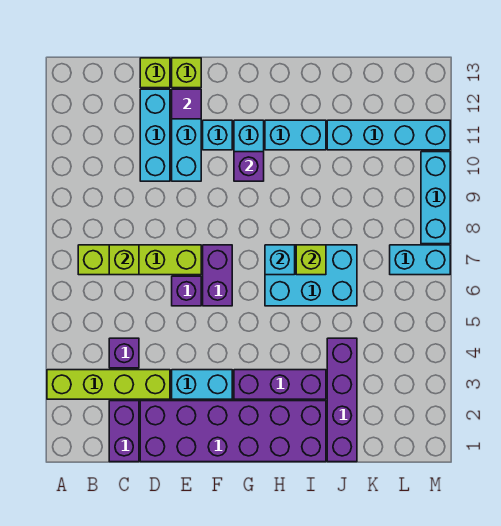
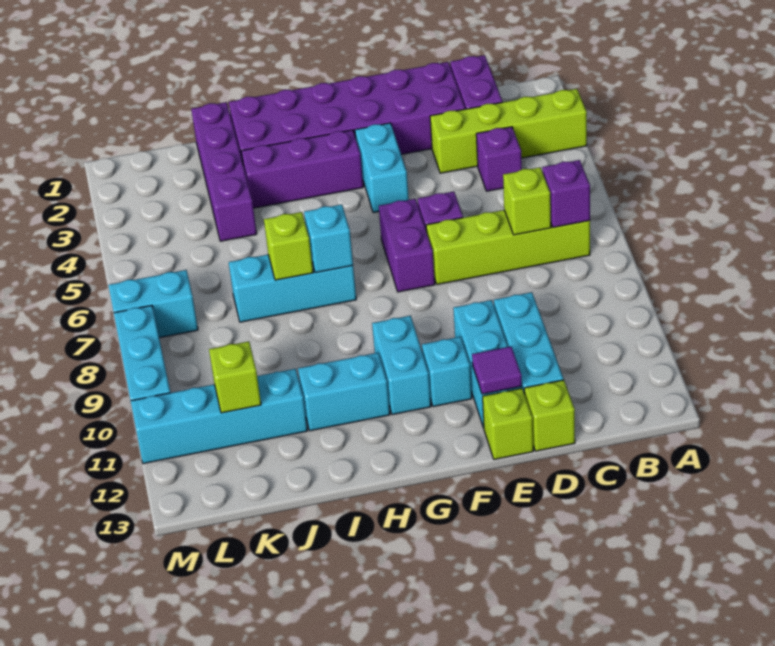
cyan 1x2 brick [172,370,232,399] -> cyan 1x2 brick turned to [355,123,409,213]
purple 1x1 brick [234,152,264,181] -> purple 1x1 brick moved to [542,160,590,227]
cyan 2x3 brick [265,245,357,306] -> cyan 1x3 brick [229,255,356,322]
none -> lime 1x1 brick [209,341,261,413]

